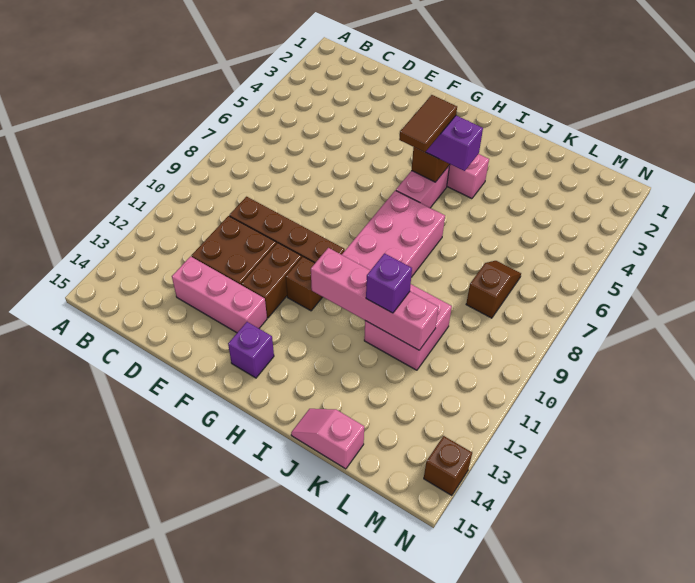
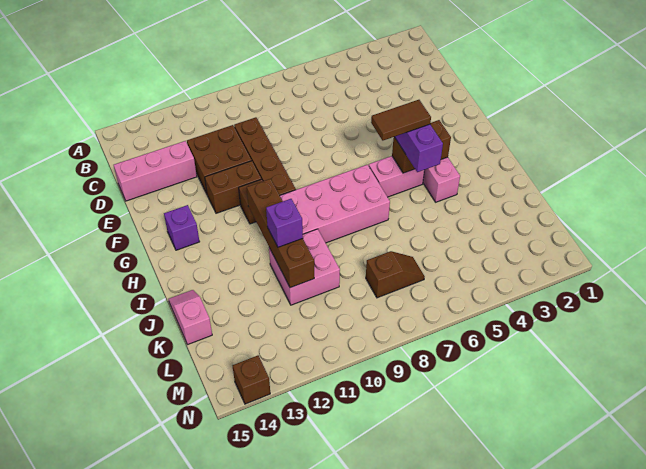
pink 1x3 brick [172,256,267,333] -> pink 1x3 brick turned to [114,141,197,201]
pink 1x4 brick [311,248,439,350] -> brown 1x4 brick [247,179,314,288]

